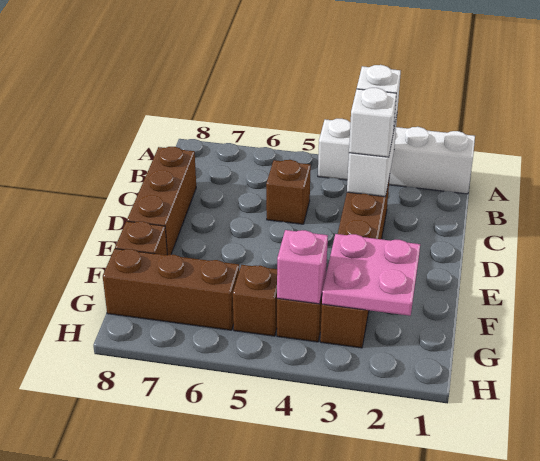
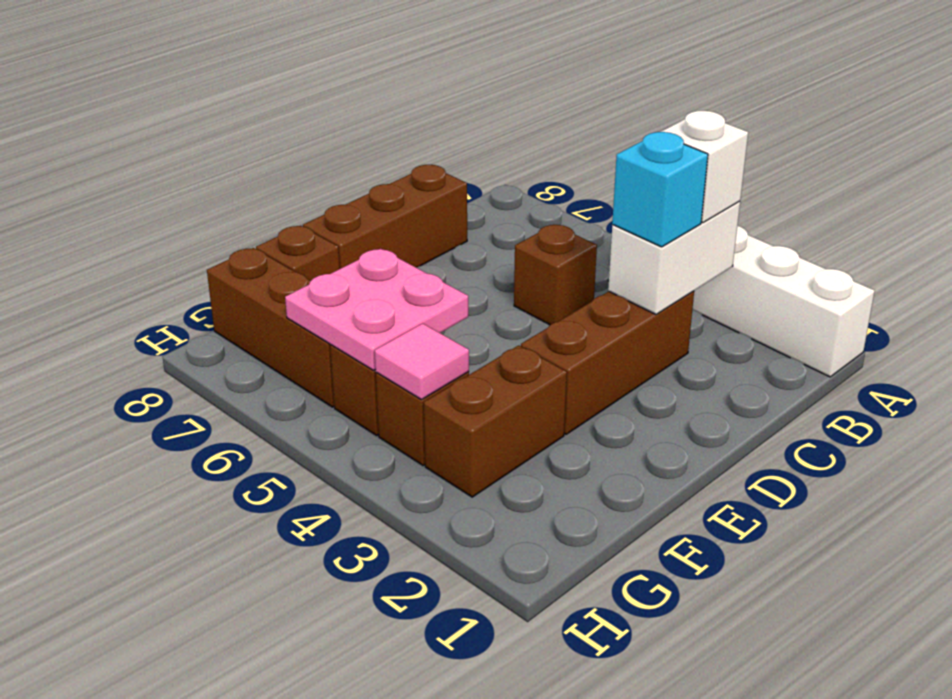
white 1x1 brick [349,88,396,157] -> cyan 1x1 brick [612,132,708,247]
pink 2x2 plate [322,234,420,316] -> pink 2x2 plate moved to [285,249,468,370]
pink 1x1 brick [277,230,328,304] -> pink 1x1 tile [375,323,469,400]

